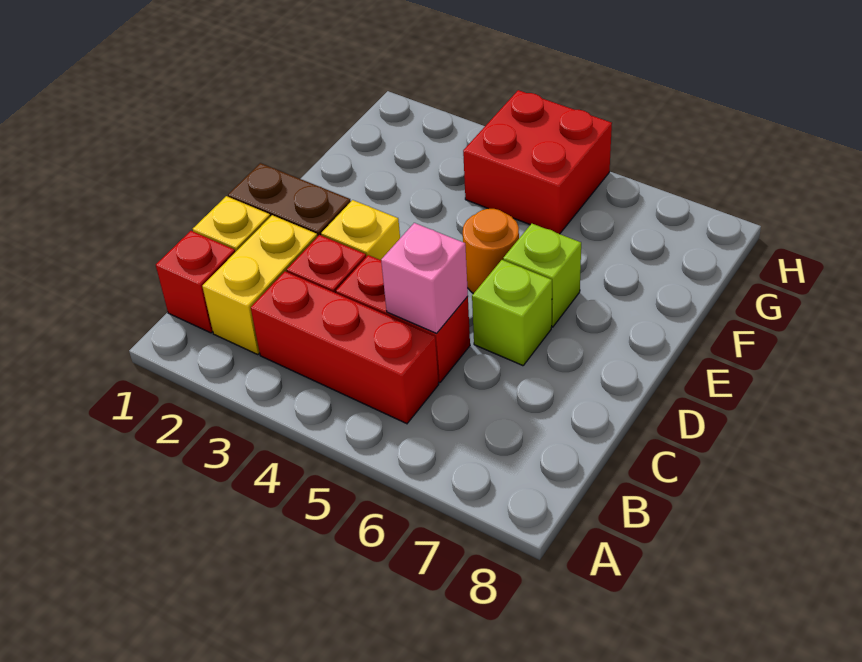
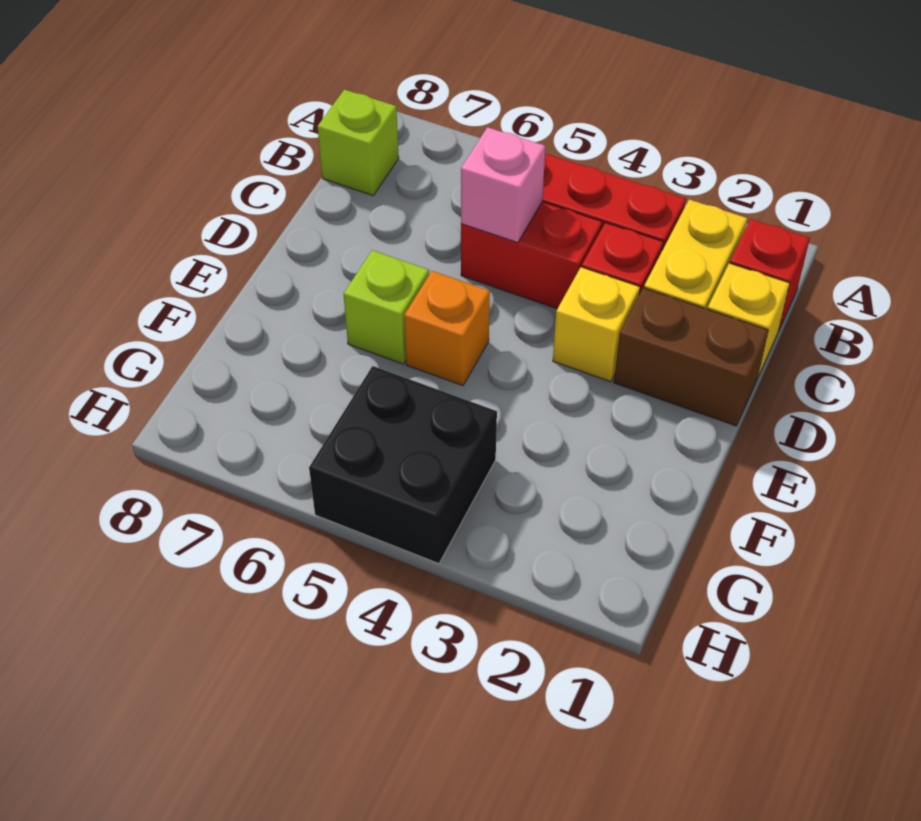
lime 1x1 brick [472,260,552,366] -> lime 1x1 brick moved to [317,90,399,195]
orange 1x1 round brick [463,209,519,294] -> orange 1x1 brick [404,271,490,386]
red 2x2 brick [463,90,612,234] -> black 2x2 brick [309,366,497,564]

